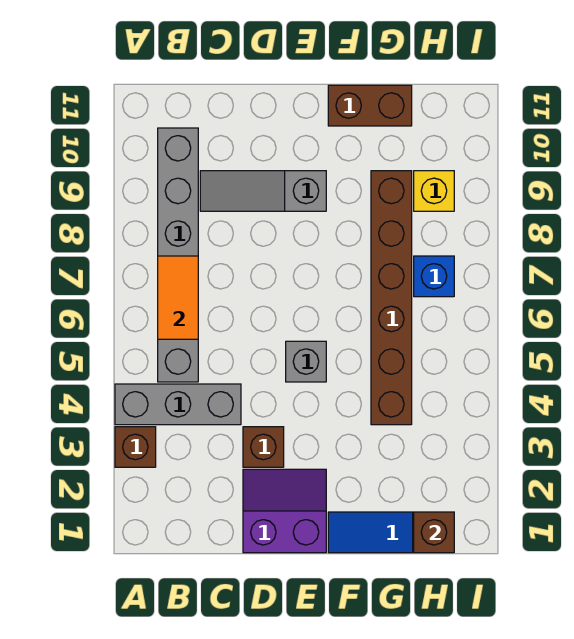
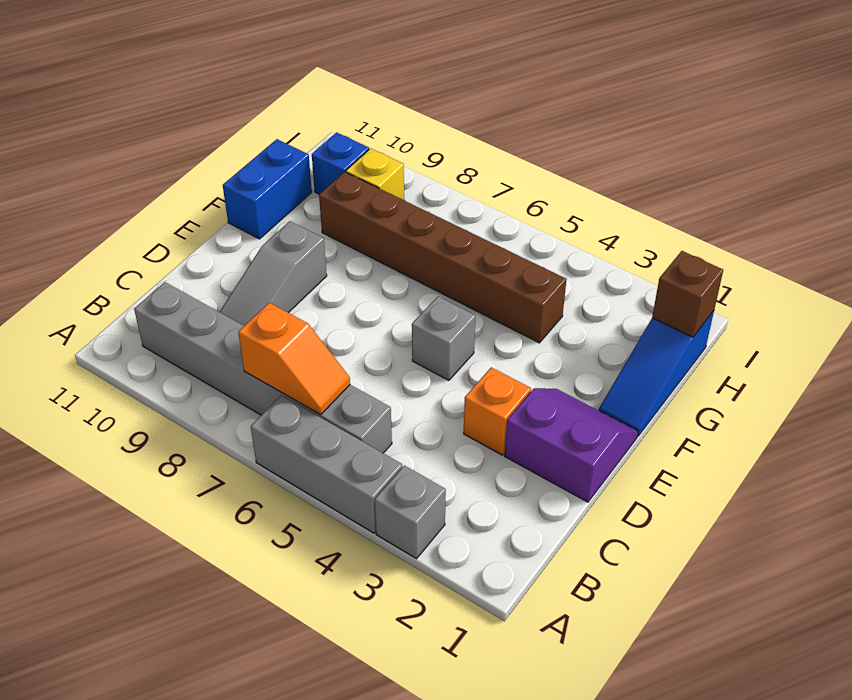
brown 1x1 brick [115,427,156,467] -> grey 1x1 brick [375,466,446,559]
grey 1x3 brick [115,384,241,425] -> grey 1x3 brick turned to [251,395,402,533]
orange 1x2 tile [158,256,198,339] -> orange 1x2 slope [238,303,350,415]
purple 2x2 slope [243,469,326,553] -> purple 2x2 slope turned to [505,388,638,502]
brown 1x1 brick [243,427,284,467] -> orange 1x1 brick [464,367,531,455]
brown 1x2 brick [328,85,412,126] -> blue 1x2 brick [223,139,312,239]
blue 1x1 brick [414,256,454,297] -> blue 1x1 brick moved to [312,132,369,194]

